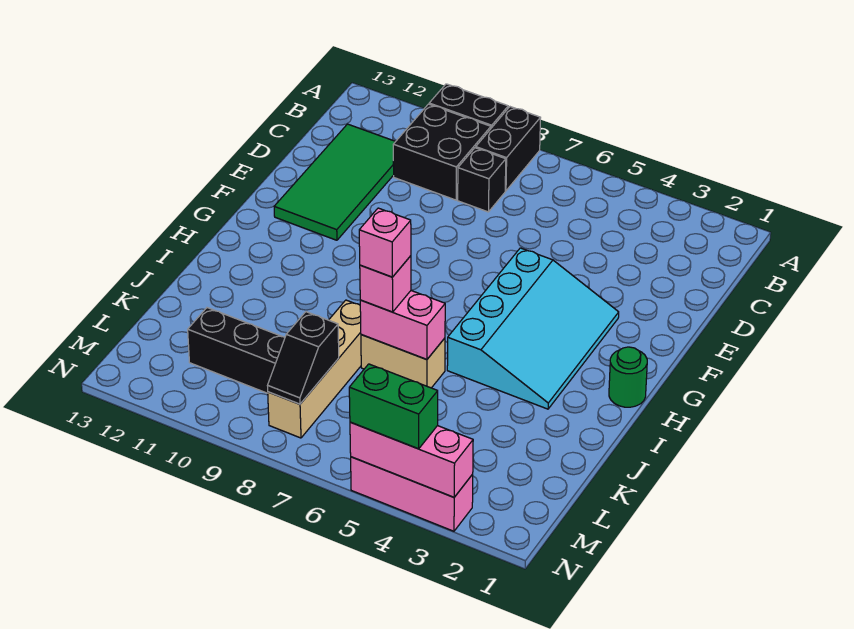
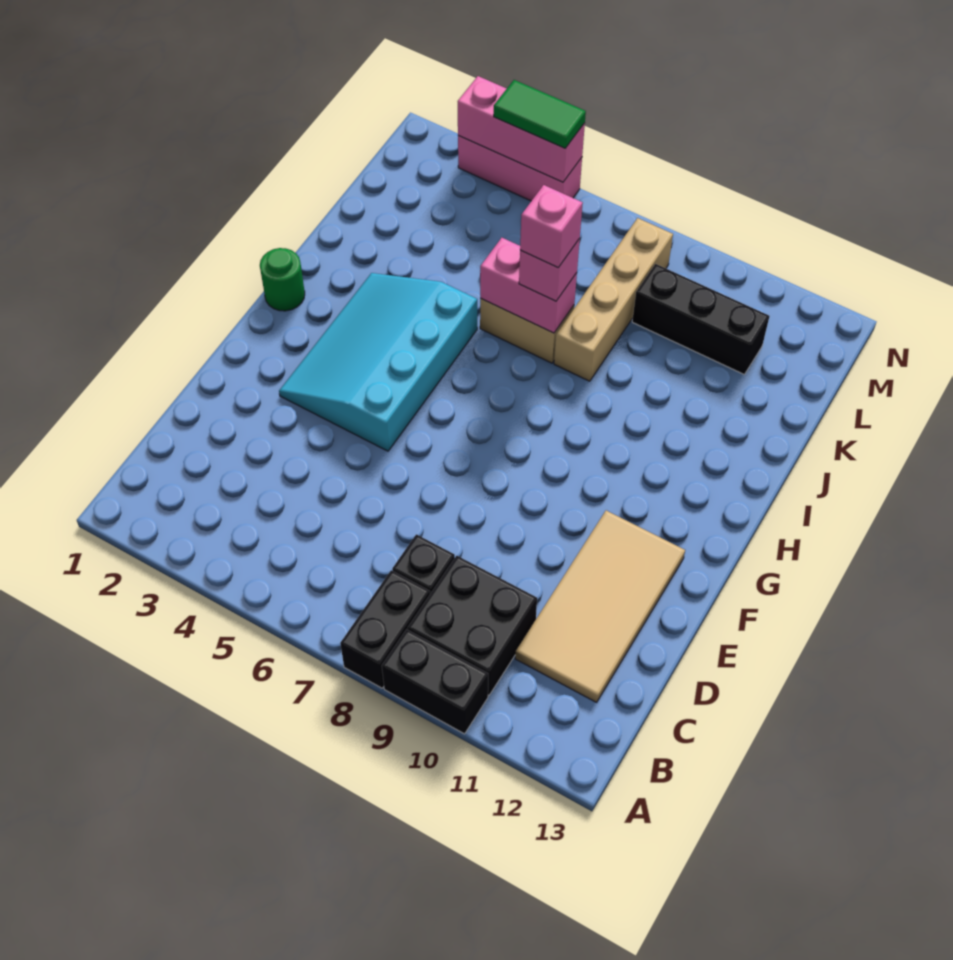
green 2x4 tile [274,124,396,240] -> tan 2x4 tile [515,510,685,702]
black 1x2 slope [267,312,339,404] -> none
green 1x2 brick [349,364,438,449] -> green 1x2 tile [494,80,586,148]

